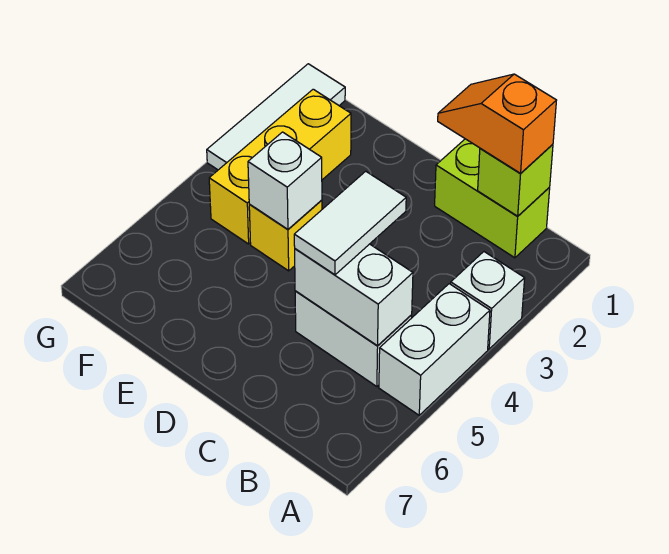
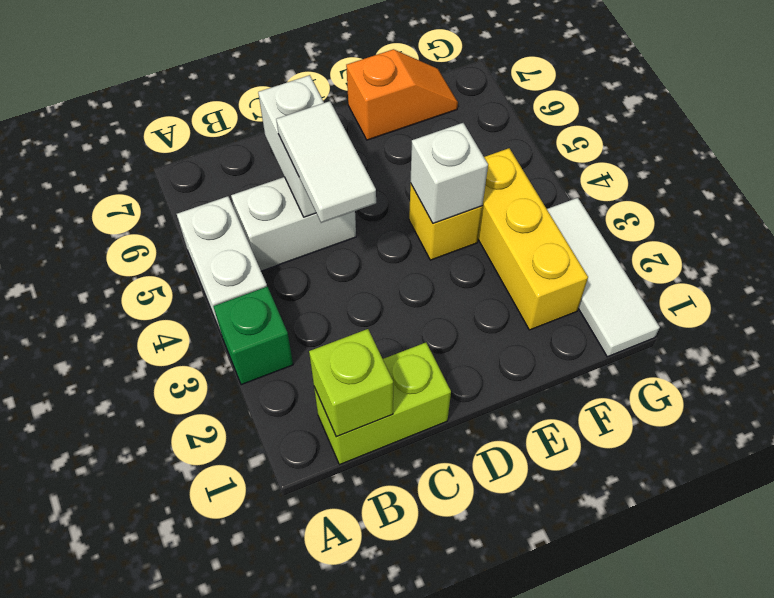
white 1x1 brick [451,252,525,349] -> green 1x1 brick [213,287,293,385]
orange 1x2 slope [438,74,557,174] -> orange 1x2 slope moved to [346,49,458,140]
white 1x2 brick [295,244,413,346] -> white 1x2 brick turned to [258,75,324,217]

